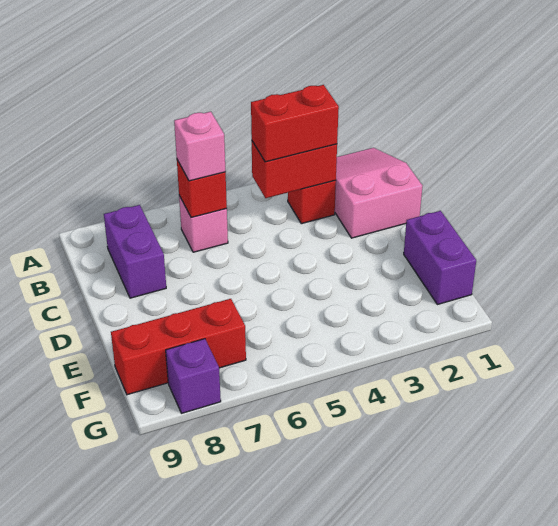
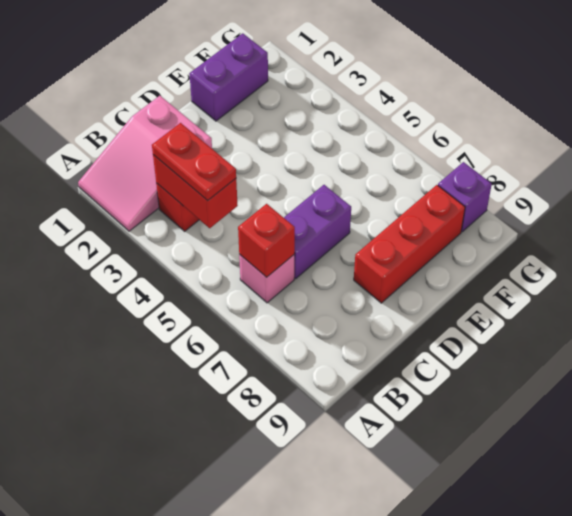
red 1x2 brick [251,85,339,162] -> red 1x2 plate [152,123,236,201]
pink 1x1 brick [174,112,225,181] -> none
purple 1x2 brick [104,205,166,298] -> purple 1x2 brick moved to [284,185,351,279]
red 1x3 brick [111,299,246,395] -> red 1x3 brick turned to [354,185,465,303]

